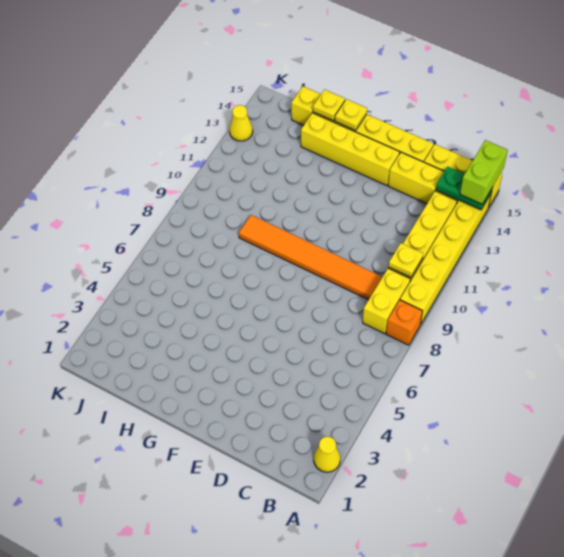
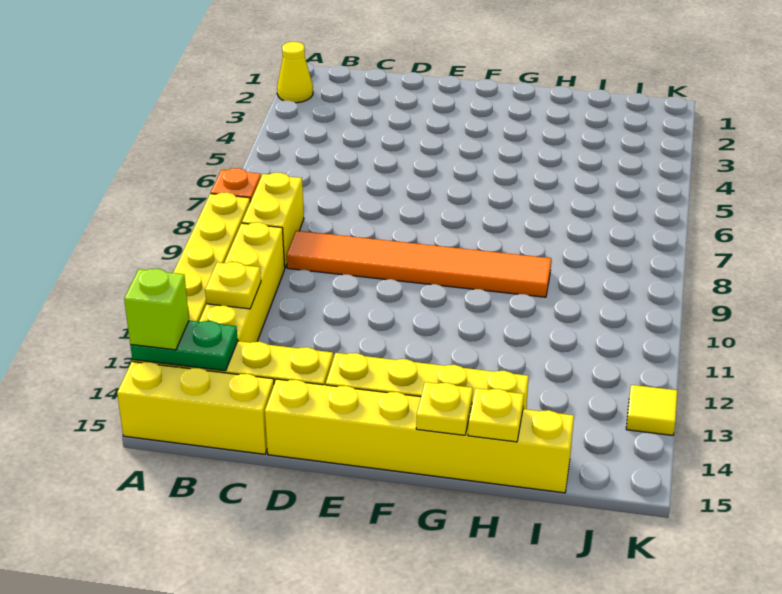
lime 1x2 brick [460,140,508,204] -> lime 1x1 brick [124,269,189,350]
yellow 1x1 plate [389,243,423,278] -> yellow 1x1 plate moved to [205,262,261,309]
yellow 1x1 cone [229,105,253,141] -> yellow 1x1 tile [626,385,677,435]

